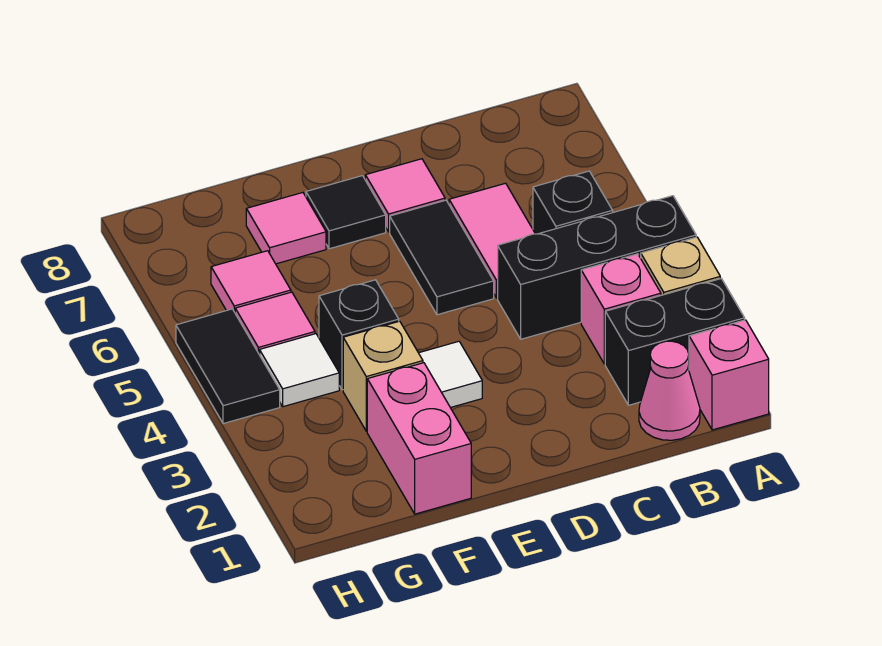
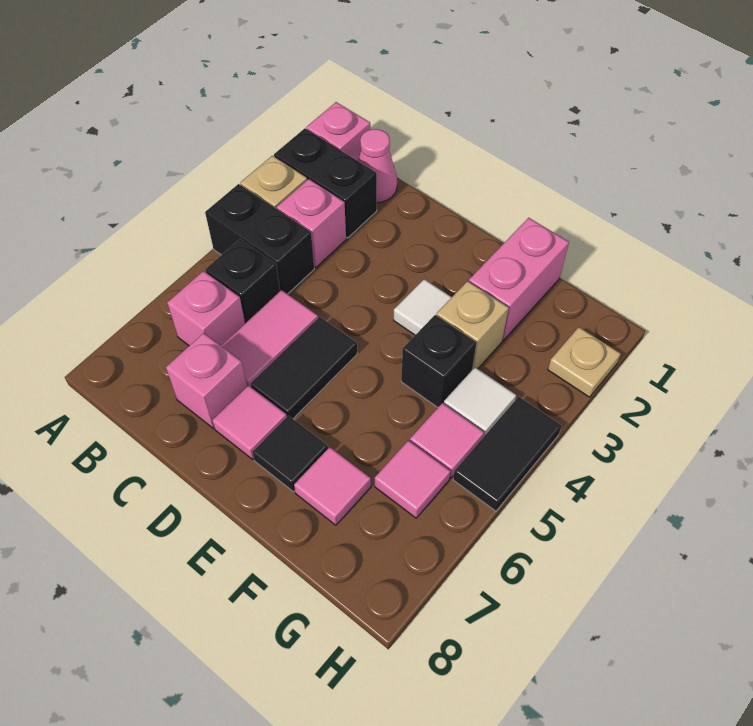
black 1x3 brick [498,196,696,339] -> black 1x2 brick [205,184,314,294]
none -> pink 1x1 brick [167,271,245,346]
none -> pink 1x1 brick [166,333,247,428]
none -> tan 1x1 plate [548,327,621,397]

